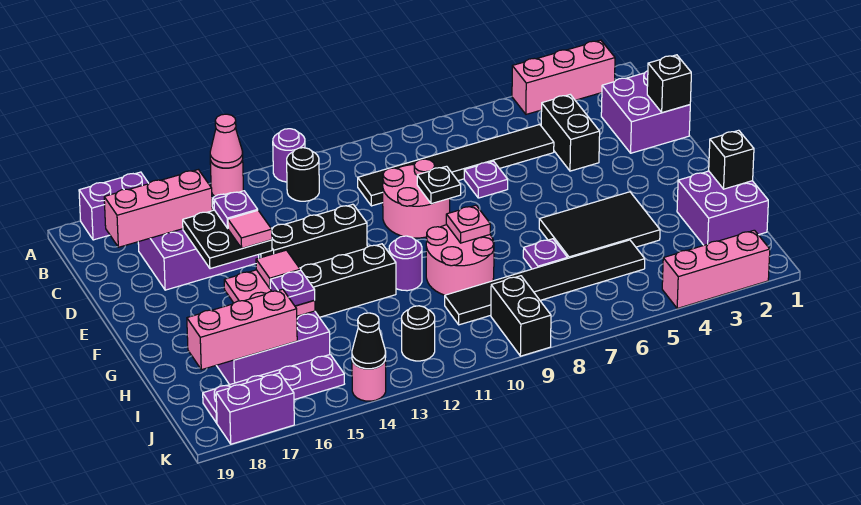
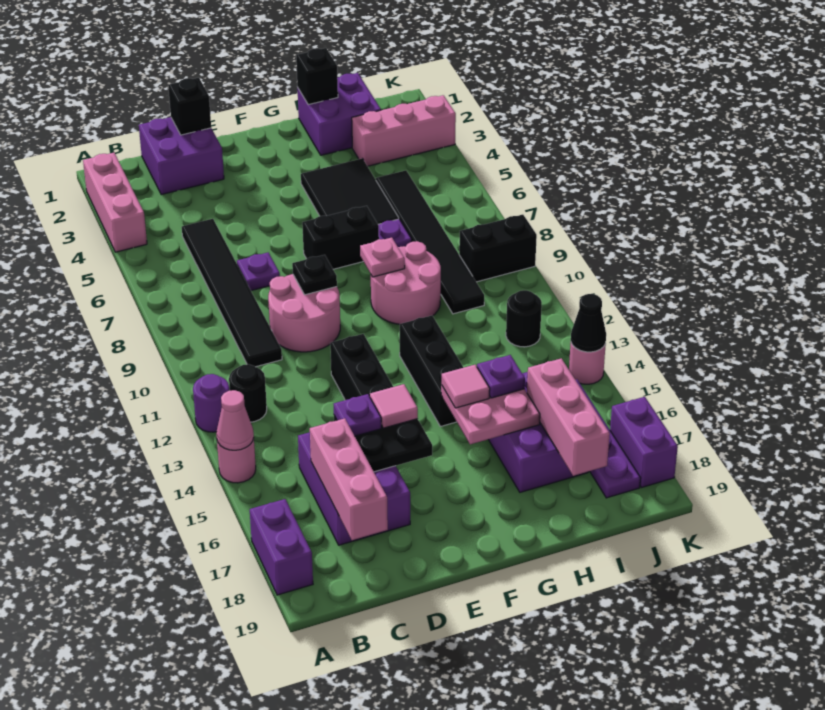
black 1x2 brick [541,95,600,171] -> black 1x2 brick moved to [302,206,379,269]
purple 1x1 round brick [389,236,422,291] -> none
pink 1x3 brick [662,230,770,308] -> pink 1x3 brick turned to [352,95,456,166]

